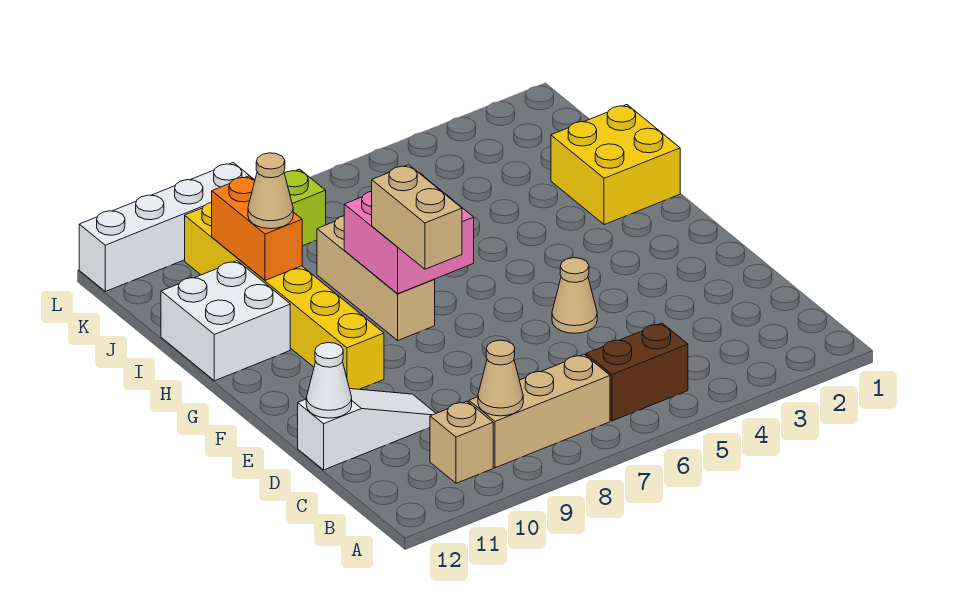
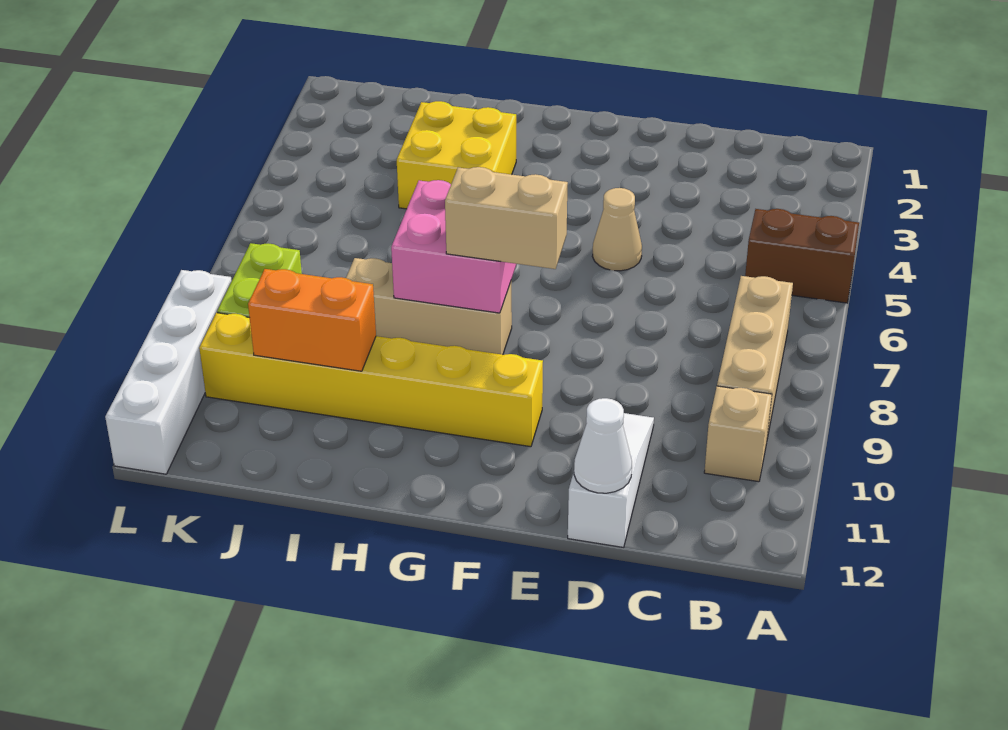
brown 1x2 brick [586,323,688,421] -> brown 1x2 brick turned to [745,209,859,303]
tan 1x1 cone [478,340,523,416] -> none
yellow 2x2 brick [551,105,680,225] -> yellow 2x2 brick moved to [397,101,516,209]
white 2x2 brick [161,261,290,381] -> none
tan 1x1 cone [248,153,293,229] -> none

